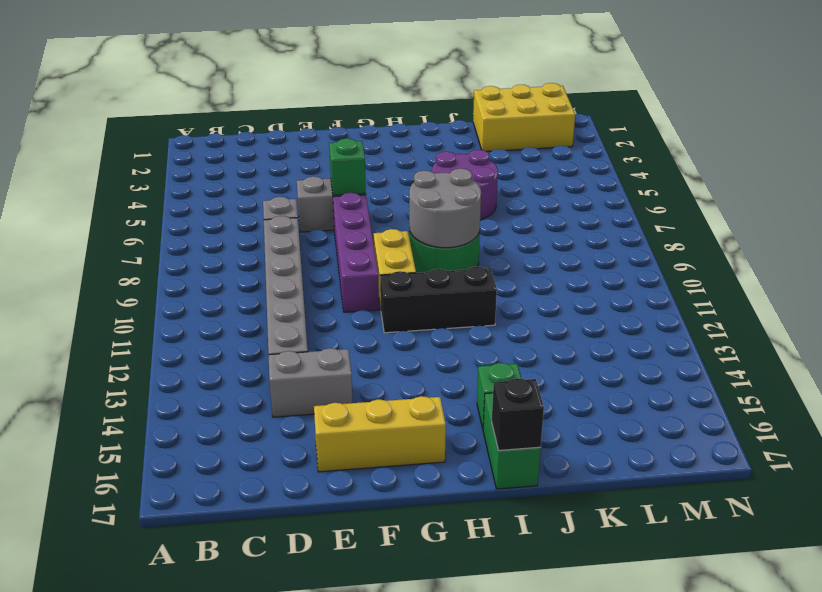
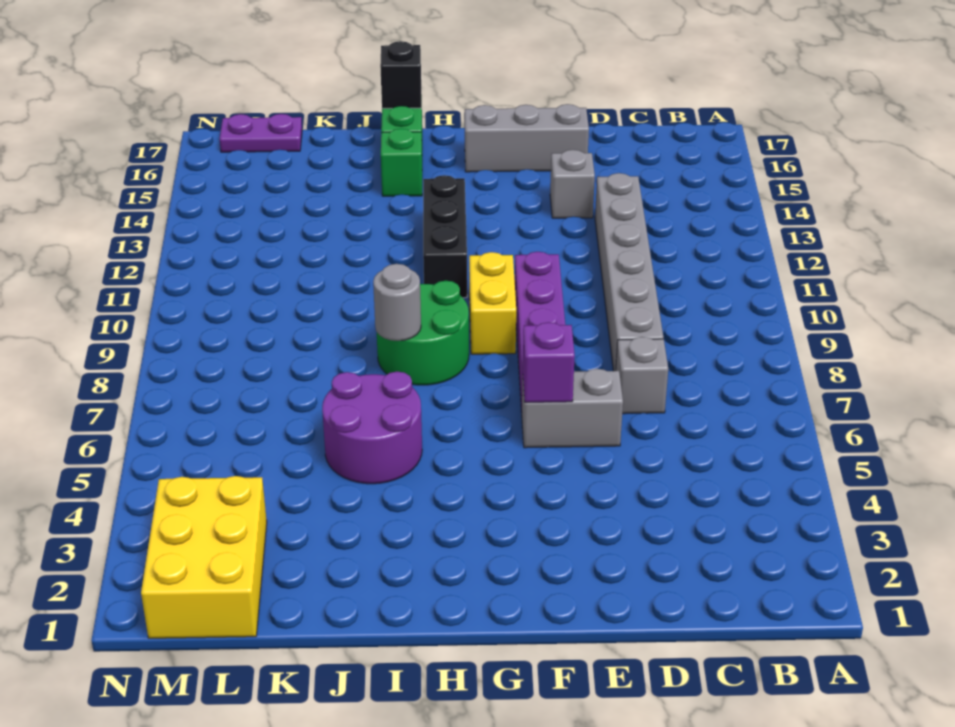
grey 1x2 brick [268,348,353,417] -> grey 1x1 brick [550,150,595,218]
yellow 1x3 brick [314,396,446,472] -> grey 1x3 brick [465,104,589,172]
green 1x1 brick [329,138,366,195] -> purple 1x1 brick [523,322,575,402]
black 1x3 brick [380,266,497,333] -> black 1x3 brick turned to [423,175,467,298]
grey 2x2 round brick [409,168,481,248] -> grey 1x1 round brick [373,264,421,341]
yellow 2x3 brick [473,83,575,151] -> yellow 2x3 brick turned to [141,476,267,638]
none -> purple 1x2 plate [220,114,302,152]

